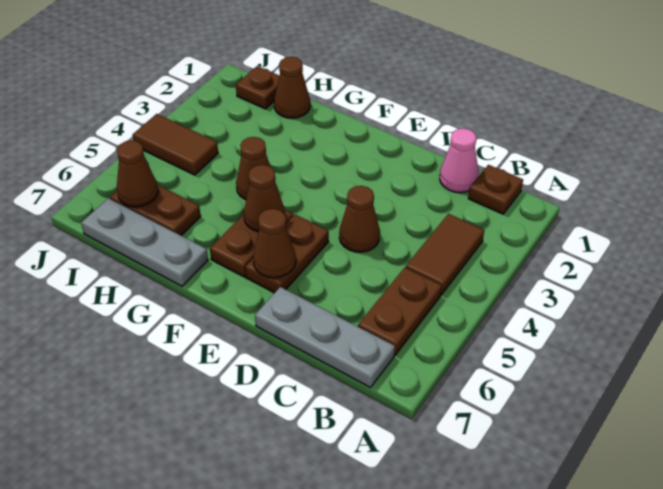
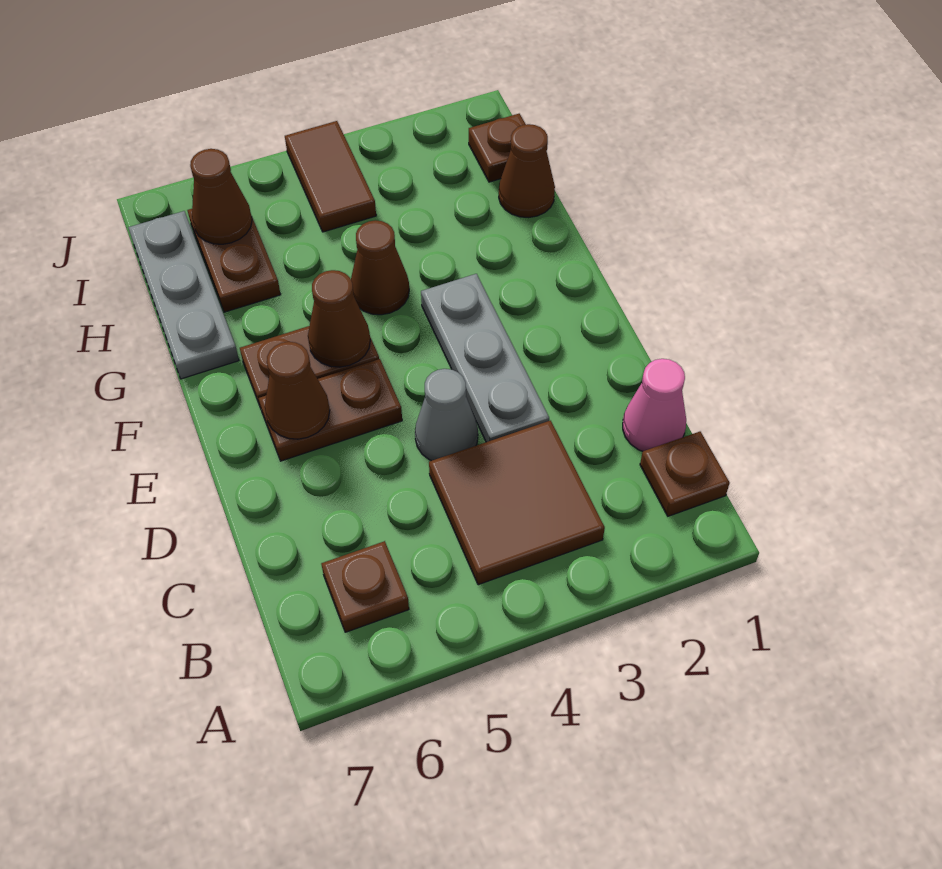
brown 1x2 tile [406,214,484,295] -> brown 2x2 tile [429,421,605,585]
brown 1x2 plate [358,267,442,355] -> brown 1x1 plate [321,541,409,632]
grey 1x3 plate [255,287,395,388] -> grey 1x3 plate moved to [421,274,549,442]
brown 1x1 cone [339,186,380,252] -> grey 1x1 cone [415,369,478,461]

